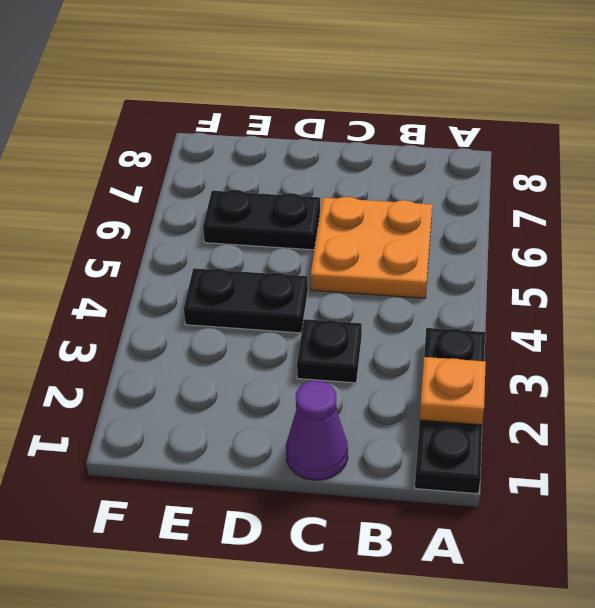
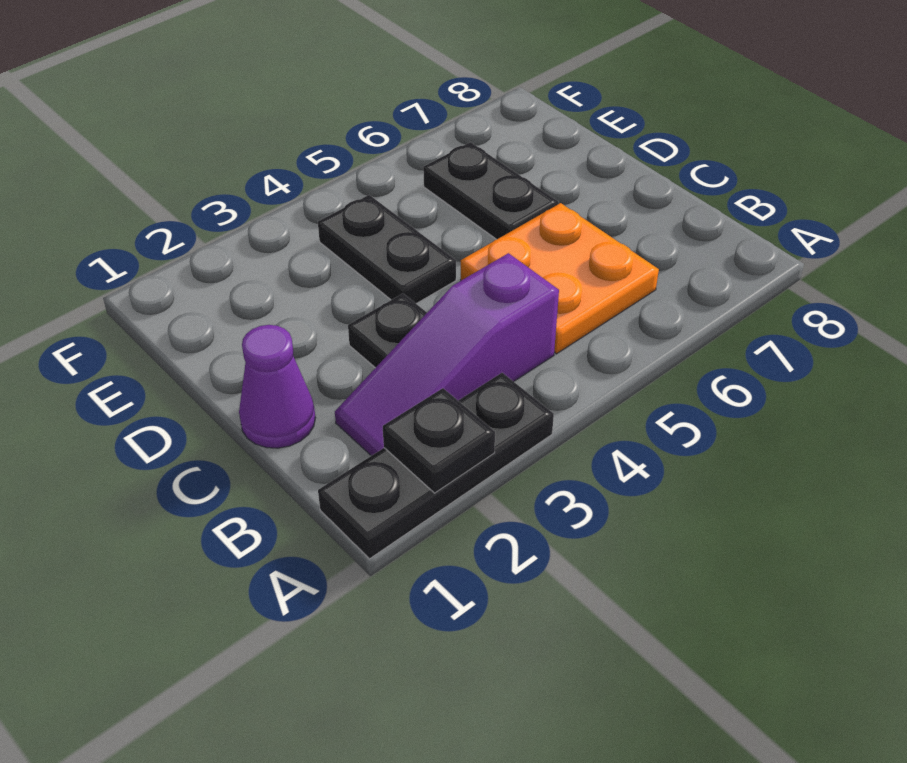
orange 1x1 plate [420,357,486,425] -> black 1x1 plate [383,388,495,493]
none -> purple 1x3 slope [335,253,559,456]

